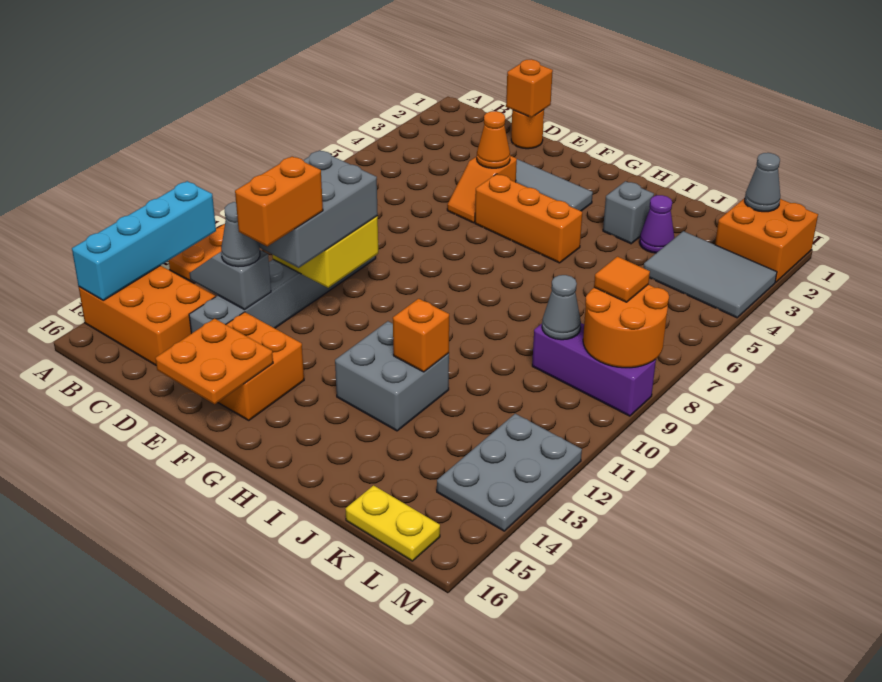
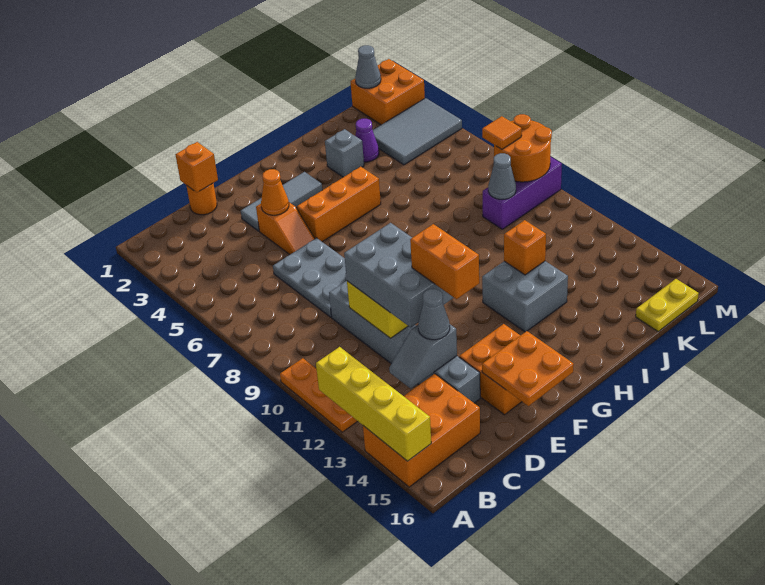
cyan 1x4 brick [72,181,216,300] -> yellow 1x4 brick [316,347,431,461]
grey 2x3 plate [437,414,582,531] -> grey 2x3 plate moved to [273,238,347,317]

